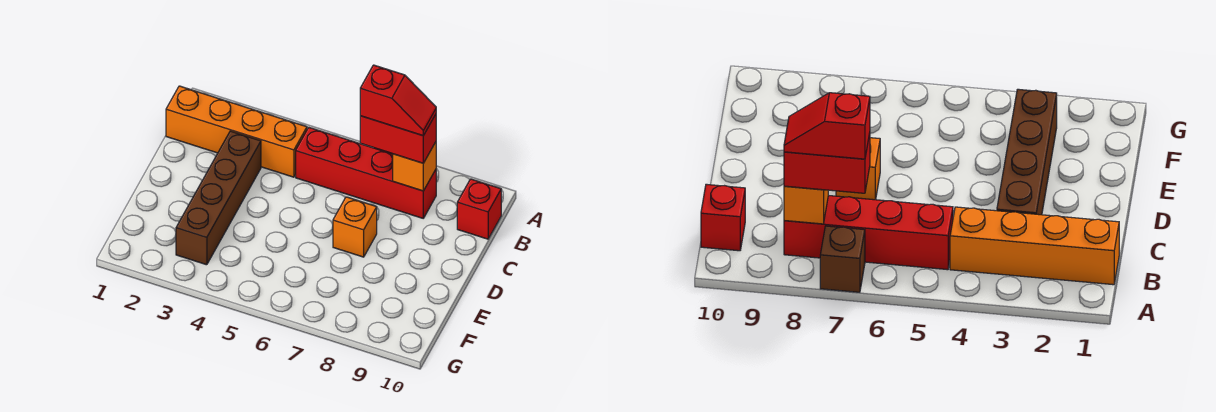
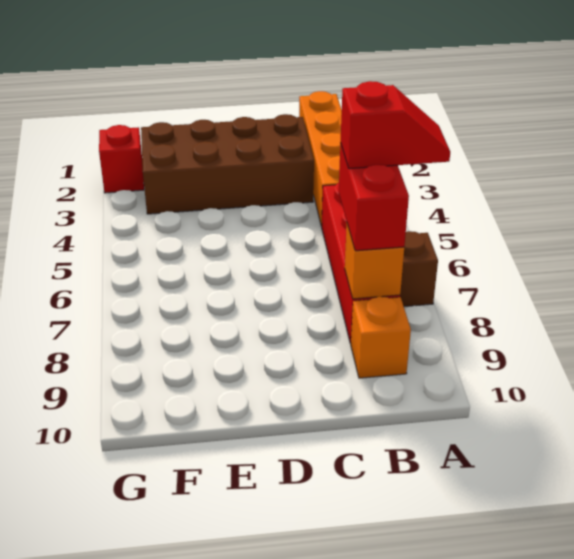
red 1x2 slope [360,65,436,136] -> red 1x2 slope turned to [341,81,450,169]
red 1x1 brick [457,179,501,239] -> red 1x1 brick moved to [99,125,144,193]
brown 1x4 brick [176,131,261,265] -> brown 2x4 brick [141,114,314,214]
orange 1x1 brick [333,197,377,257] -> orange 1x1 brick moved to [351,297,411,378]

